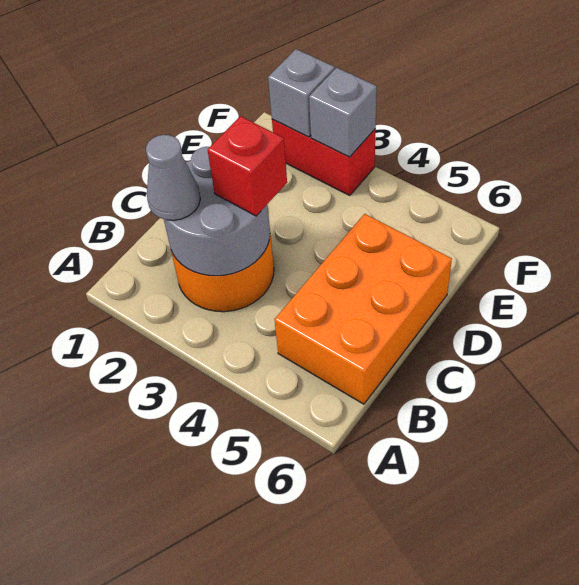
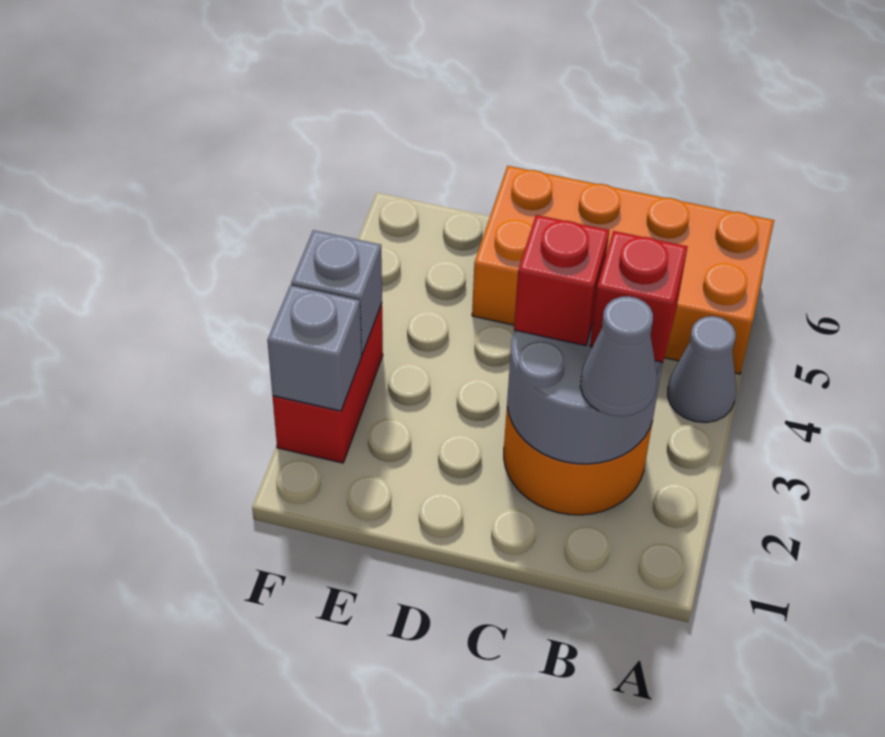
none -> grey 1x1 cone [668,316,736,423]
none -> red 1x1 brick [590,231,687,362]
orange 2x3 brick [274,214,452,404] -> orange 2x4 brick [472,166,774,374]

